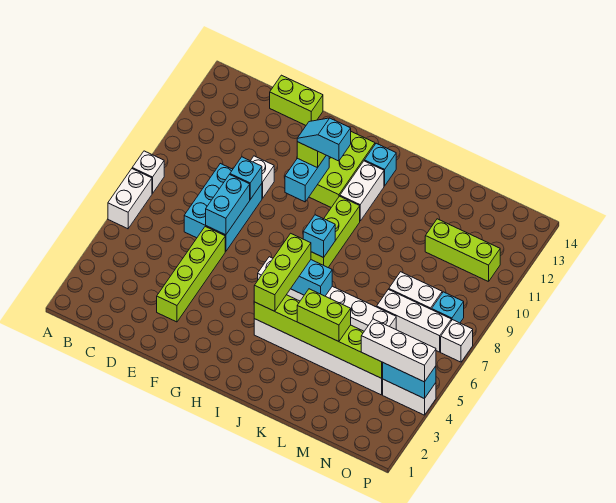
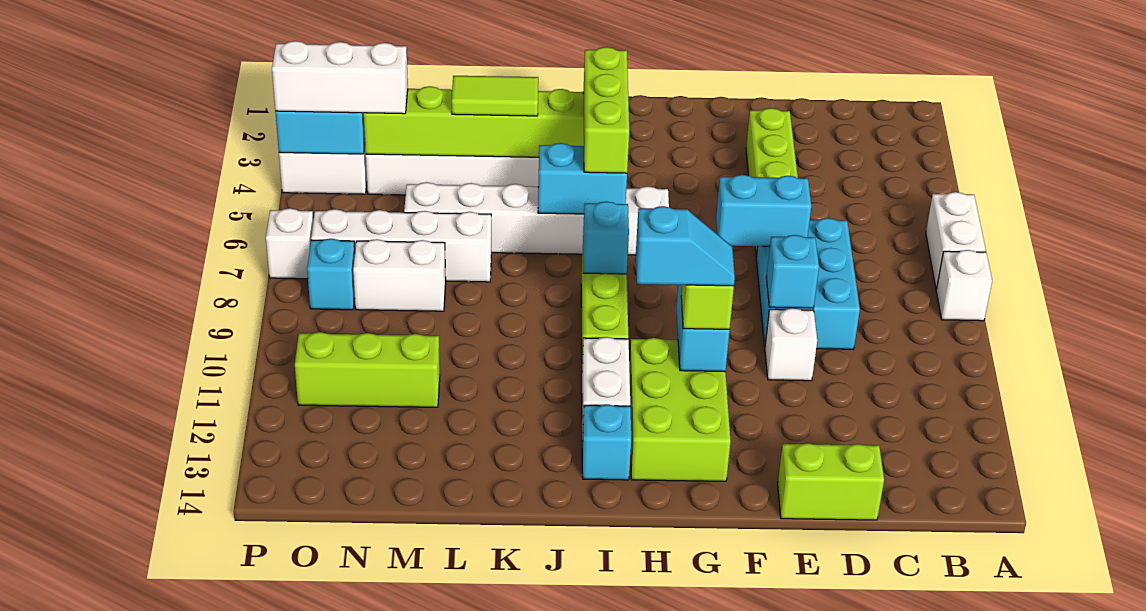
cyan 1x2 brick [206,175,250,235] -> cyan 1x2 brick turned to [716,175,811,247]
lime 1x2 brick [297,289,351,342] -> lime 1x2 tile [452,76,538,116]
white 1x3 brick [377,289,451,352] -> white 1x4 brick [311,209,491,282]

